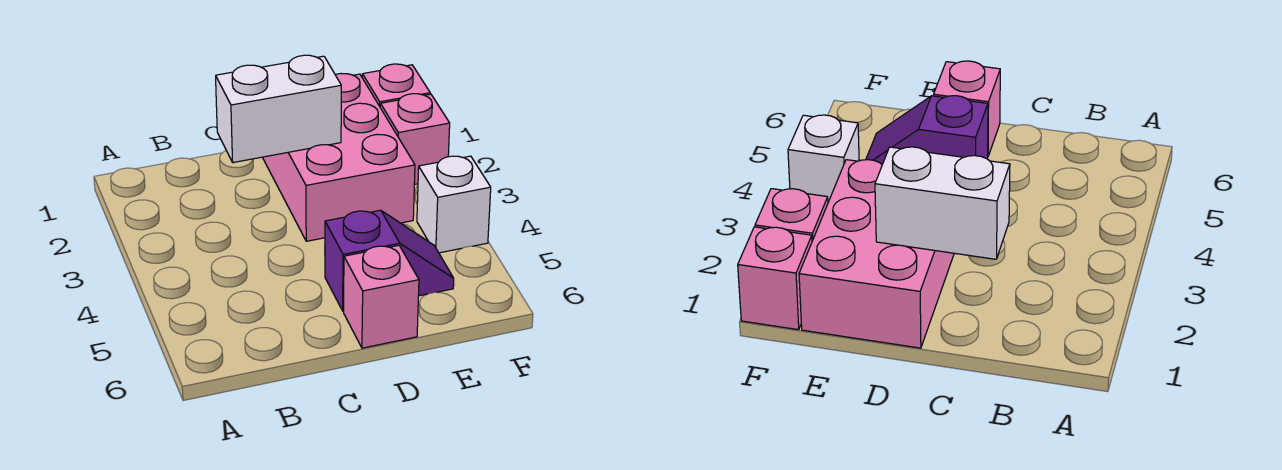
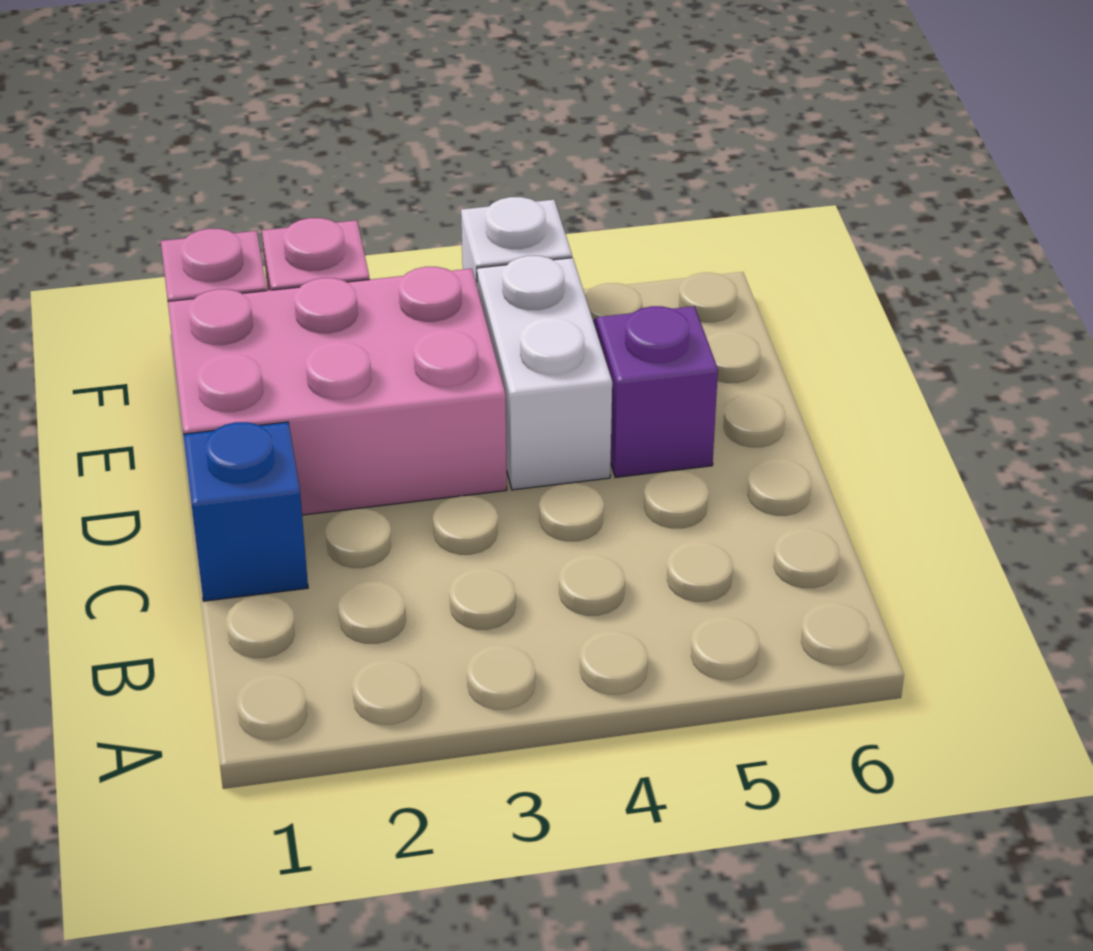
none -> blue 1x1 brick [183,422,308,601]
white 1x2 brick [216,55,341,163] -> white 1x2 brick moved to [477,256,612,490]
pink 1x1 brick [344,245,419,348] -> none

